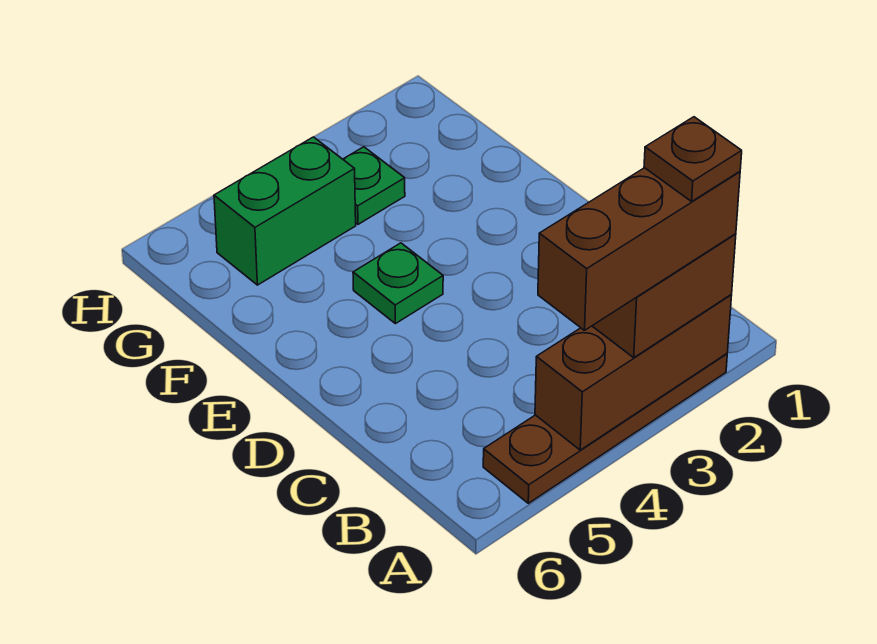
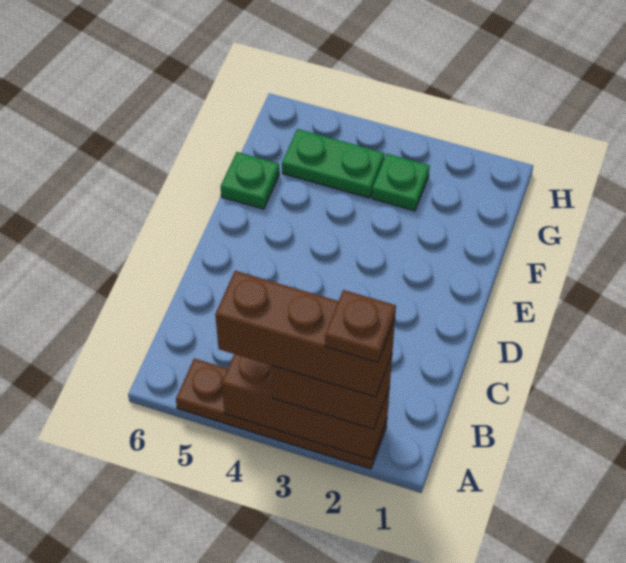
green 1x1 plate [353,243,443,324] -> green 1x1 plate moved to [221,152,279,209]
green 1x2 brick [214,137,356,285] -> green 1x2 plate [282,129,384,198]

